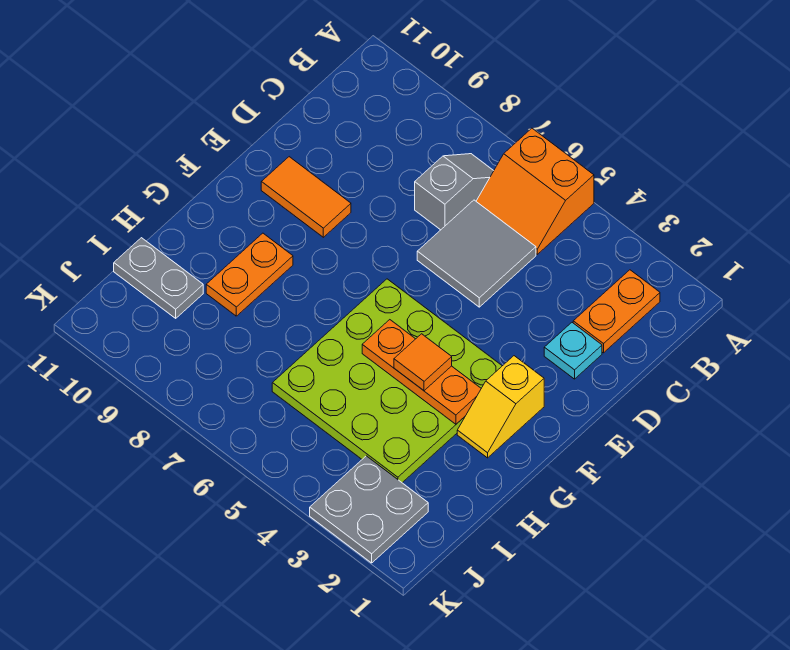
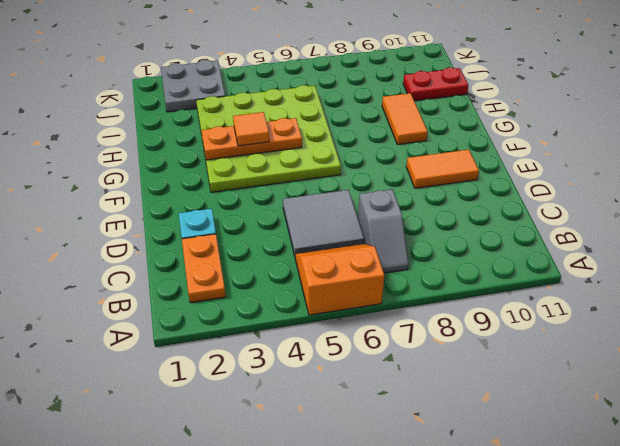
yellow 1x2 slope [457,356,544,458] -> none
orange 1x2 plate [206,233,293,316] -> orange 1x2 tile [382,93,428,145]
grey 1x2 plate [114,238,203,318] -> red 1x2 plate [403,68,468,101]

